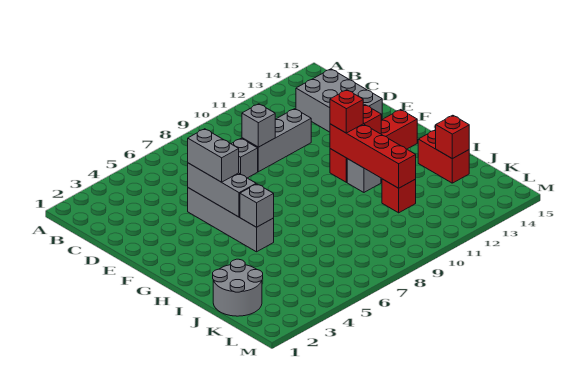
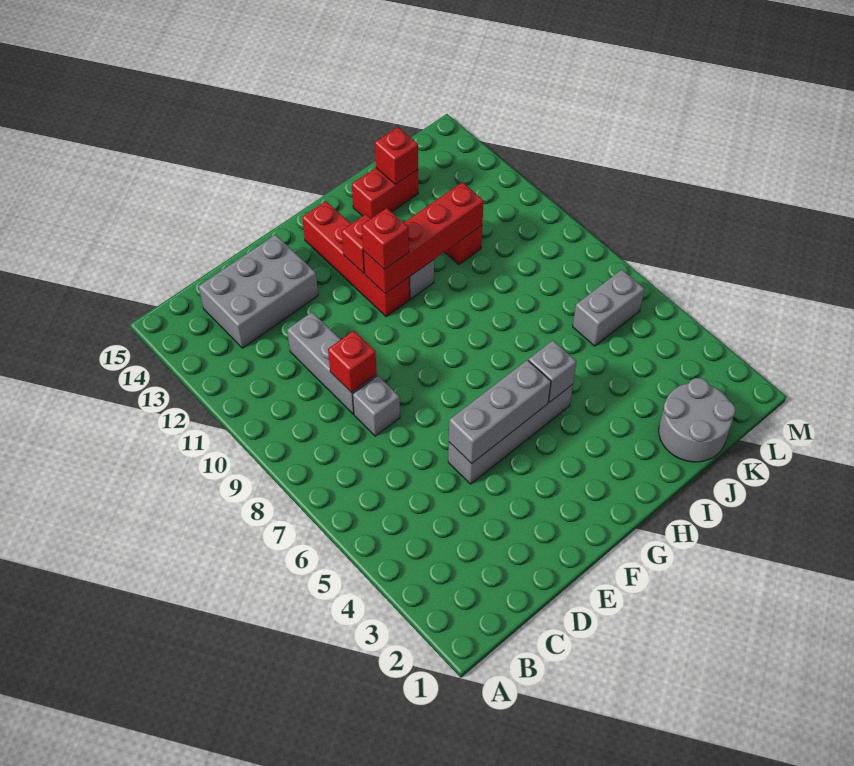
grey 1x1 brick [242,104,275,147] -> red 1x1 brick [328,331,377,393]
grey 1x2 brick [188,129,239,182] -> grey 1x2 brick moved to [573,270,644,346]

